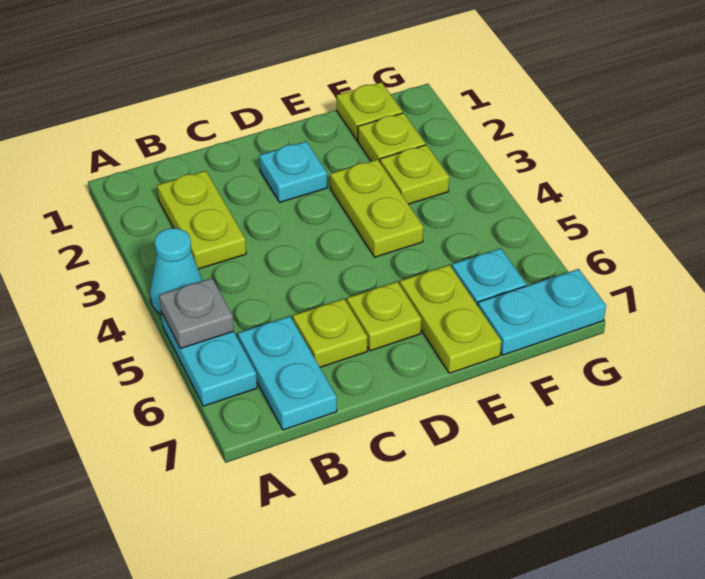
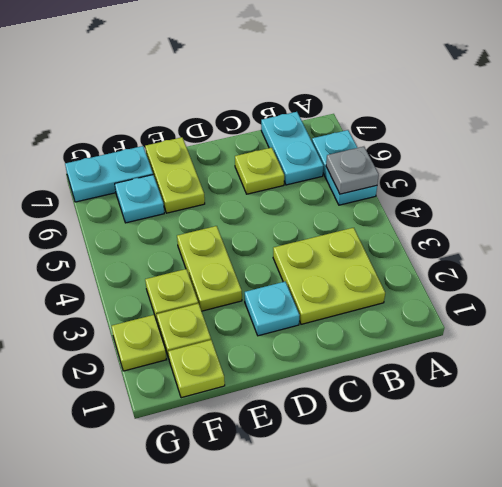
cyan 1x1 cone [150,228,203,314] -> none
lime 1x2 plate [157,171,246,269] -> lime 2x2 plate [273,228,385,324]
lime 1x1 plate [347,282,421,351] -> lime 1x1 plate moved to [111,315,167,371]

